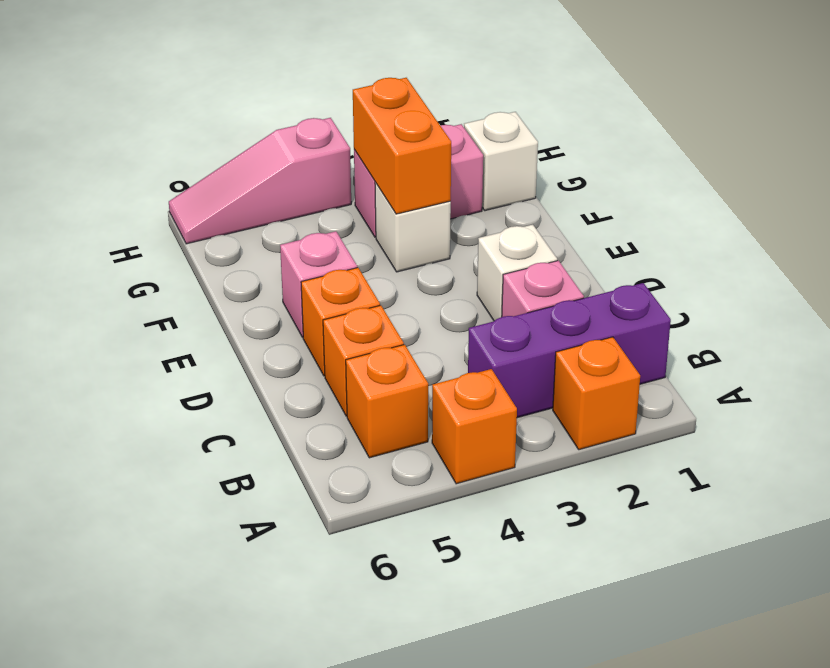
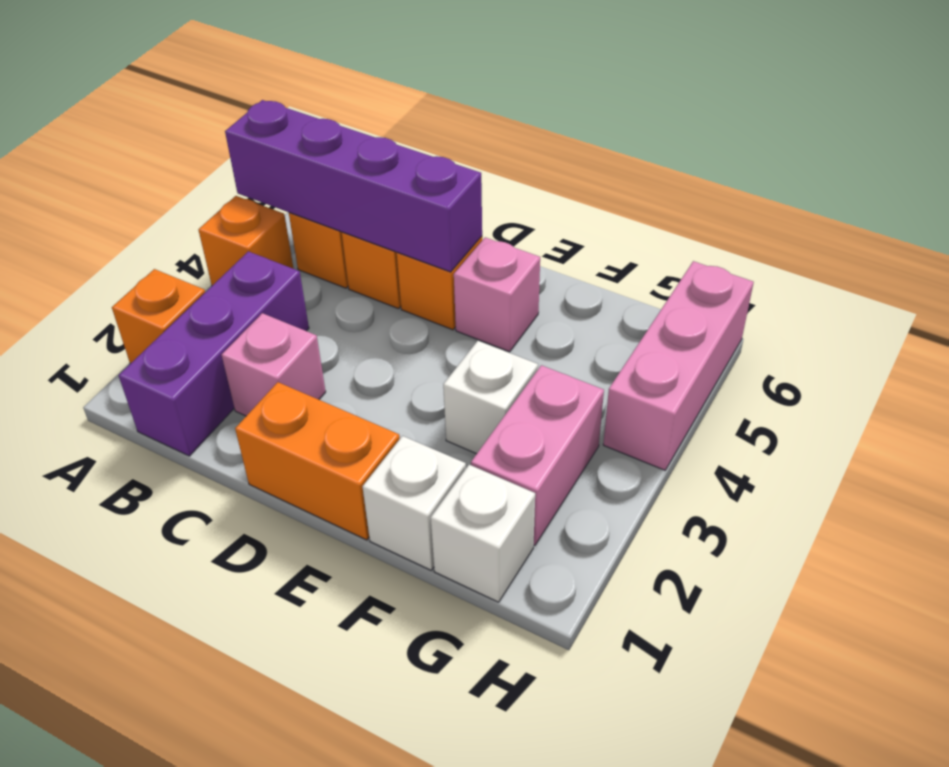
none -> purple 1x4 brick [225,100,482,272]
white 1x1 brick [477,225,557,321] -> white 1x1 brick moved to [362,436,466,570]
orange 1x2 brick [353,78,451,214] -> orange 1x2 brick moved to [235,382,400,540]
pink 1x3 slope [169,118,351,244] -> pink 1x3 brick [603,261,754,470]

